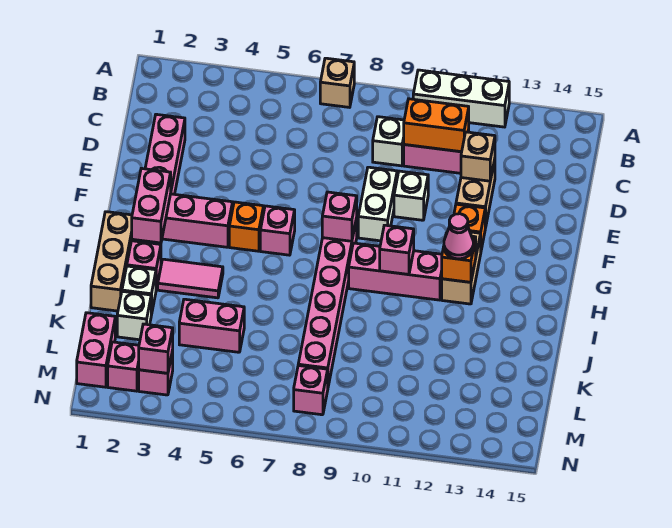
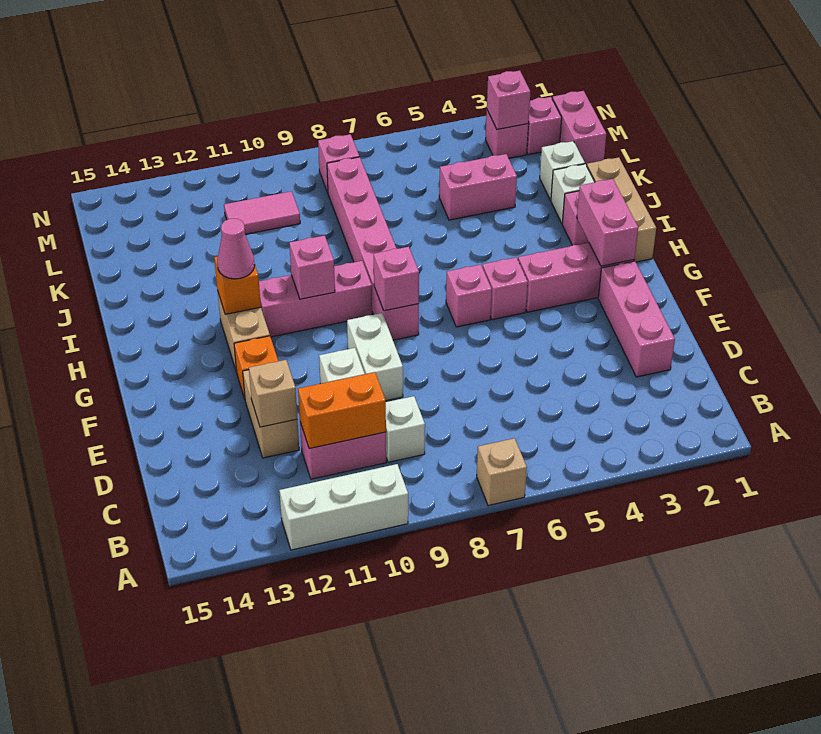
orange 1x1 brick [229,202,264,251] -> pink 1x1 brick [482,257,528,320]
pink 1x2 tile [158,259,223,298] -> pink 1x2 tile moved to [224,191,300,234]

